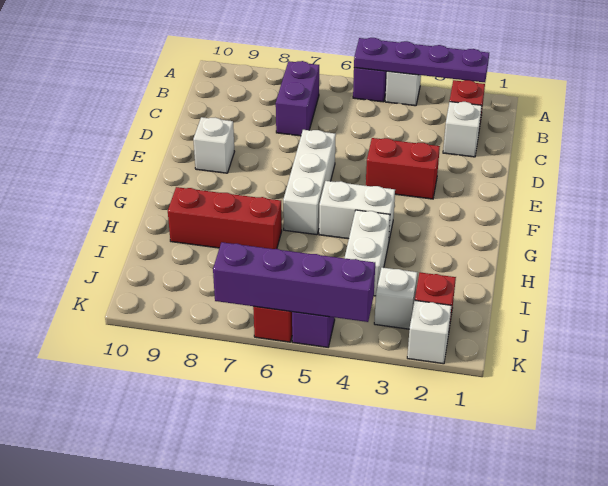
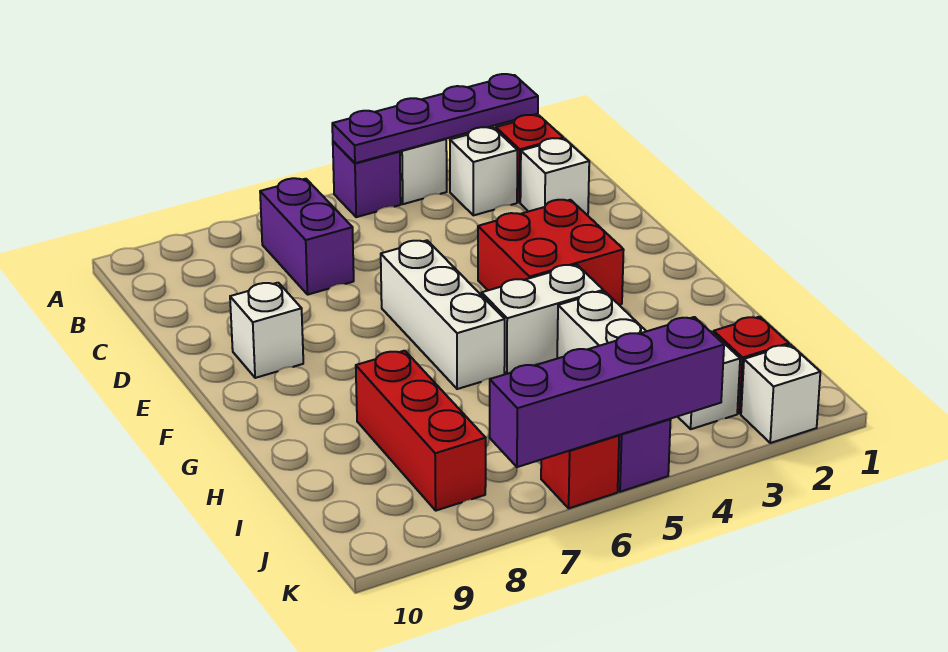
none -> white 1x1 brick [450,127,517,215]
red 1x2 brick [366,138,440,199] -> red 2x2 brick [478,200,624,305]
red 1x3 brick [168,187,282,249] -> red 1x3 brick turned to [356,351,486,511]

